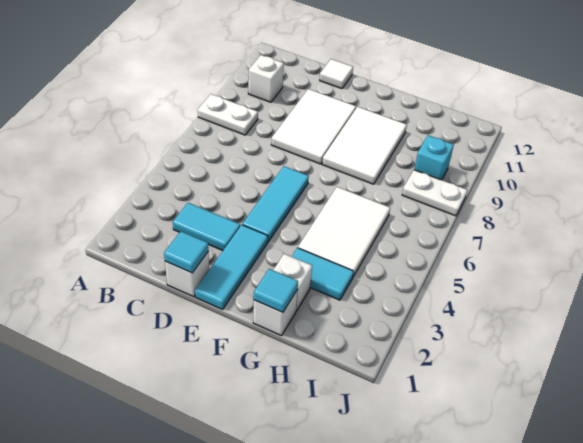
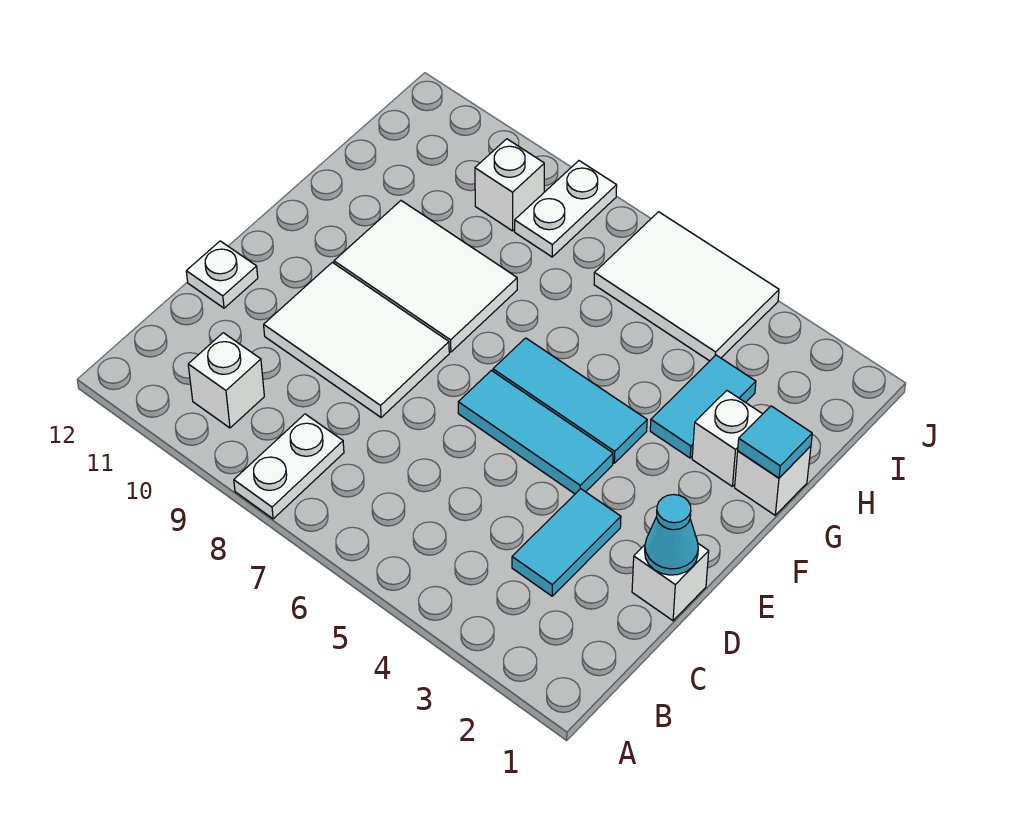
cyan 1x1 tile [164,231,209,273] -> cyan 1x1 cone [645,495,698,575]
white 1x1 tile [320,59,353,89] -> white 1x1 plate [186,241,258,308]
cyan 1x3 tile [195,225,268,309] -> cyan 1x3 tile moved to [493,338,647,463]
white 2x3 tile [298,187,390,277] -> white 2x3 tile moved to [594,212,779,361]
cyan 1x1 brick [414,135,454,180] -> white 1x1 brick [475,139,544,231]

